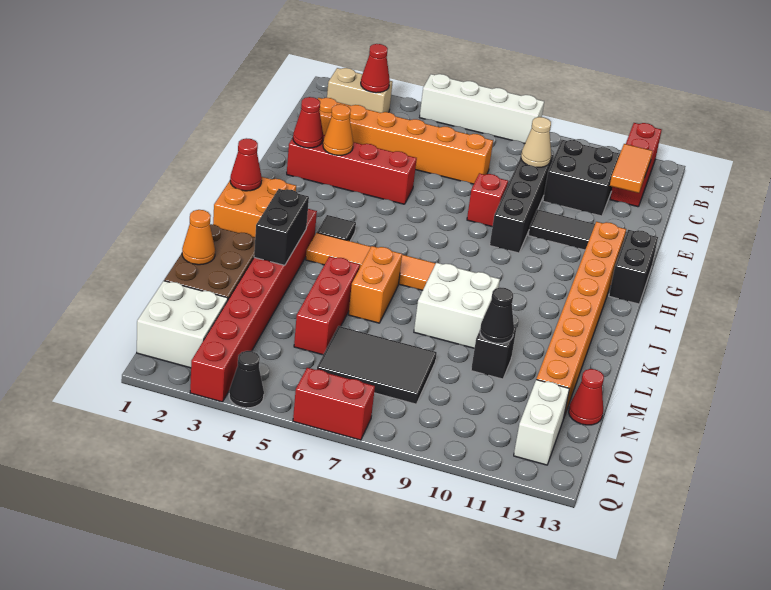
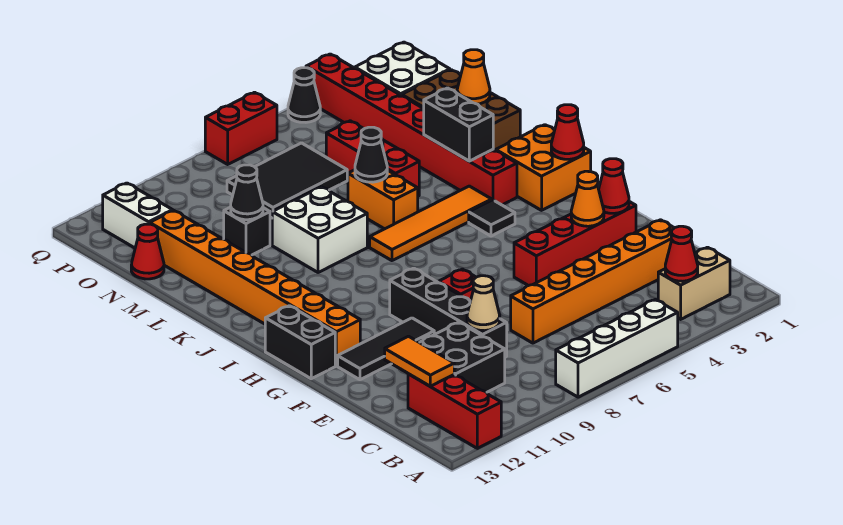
none -> black 1x1 cone [355,127,387,182]

